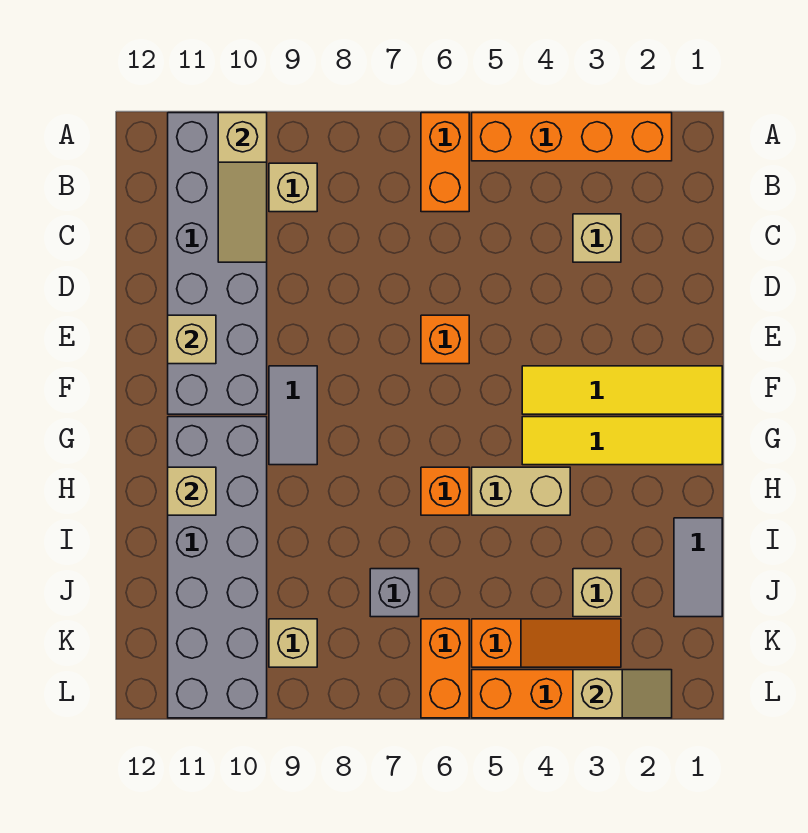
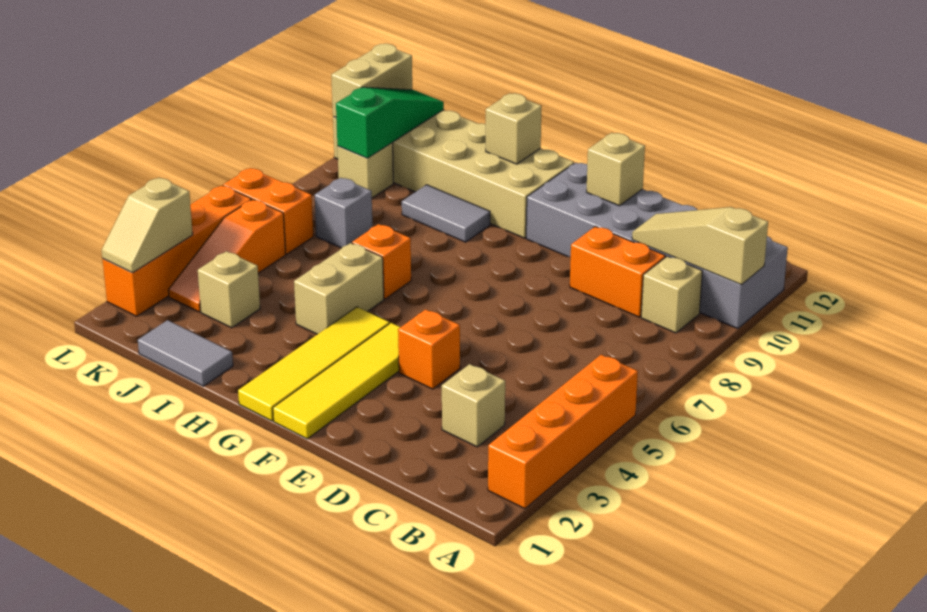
orange 1x2 brick [421,113,469,212] -> orange 1x2 brick moved to [570,226,665,317]
orange 1x1 brick [421,315,469,364] -> orange 1x1 brick moved to [398,309,460,389]
grey 1x2 tile [269,366,317,465] -> grey 1x2 tile moved to [402,185,490,242]
grey 2x6 brick [168,417,267,718] -> tan 2x6 brick [333,110,574,238]
none -> green 1x3 slope [336,87,444,158]
none -> tan 1x2 brick [331,44,412,117]

